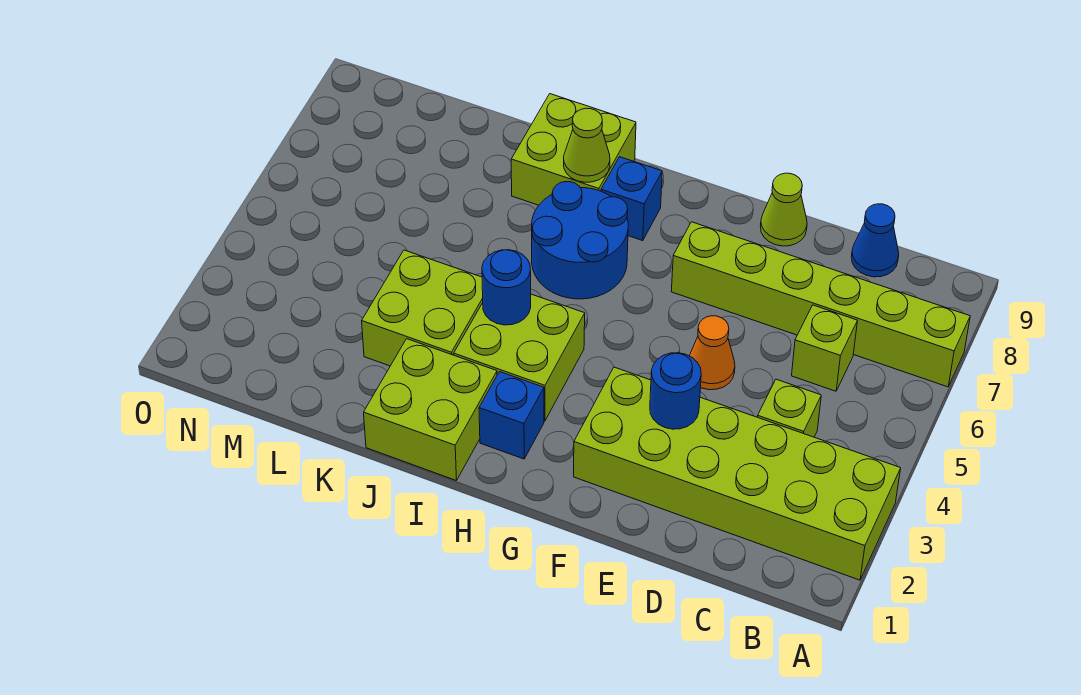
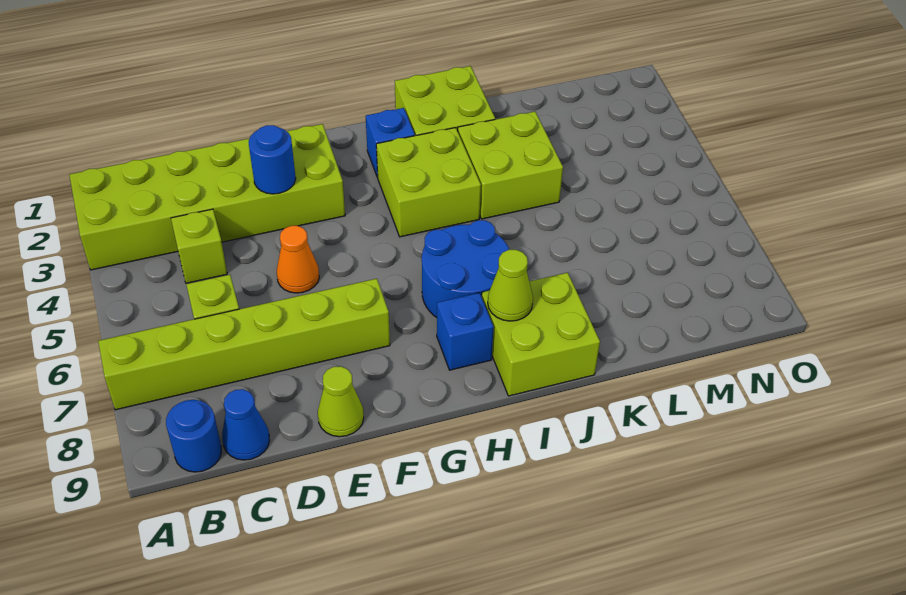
blue 1x1 round brick [482,250,531,325] -> blue 1x1 round brick moved to [166,400,221,472]

